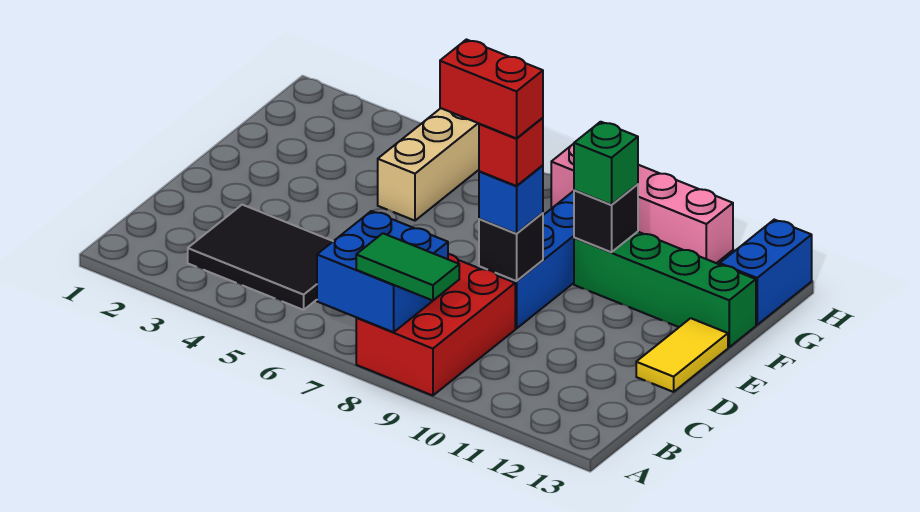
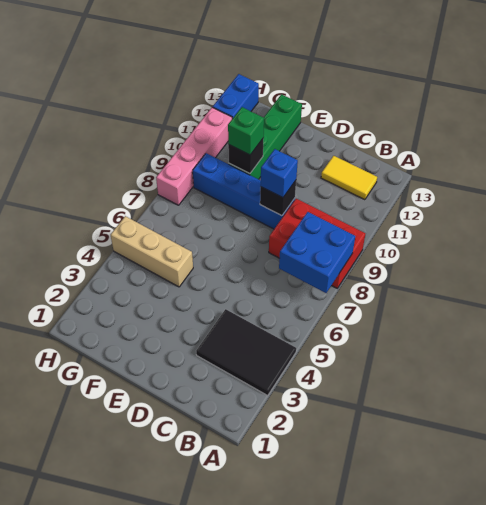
green 1x2 tile [356,233,459,301] -> none
black 2x3 tile [188,205,333,310] -> black 2x3 tile turned to [196,309,296,395]
red 1x2 brick [440,40,543,138] -> none
red 1x1 brick [479,118,543,186] -> none
yellow 1x2 tile [636,318,728,392] -> yellow 1x2 tile moved to [321,156,377,200]
blue 1x2 brick [720,220,812,325] -> blue 1x2 brick turned to [213,74,259,119]

